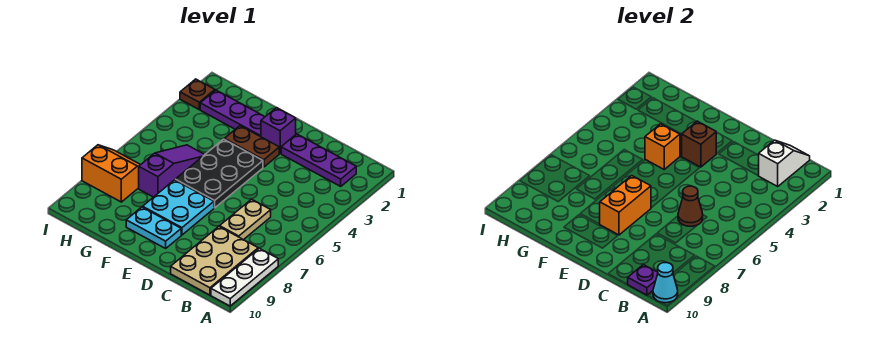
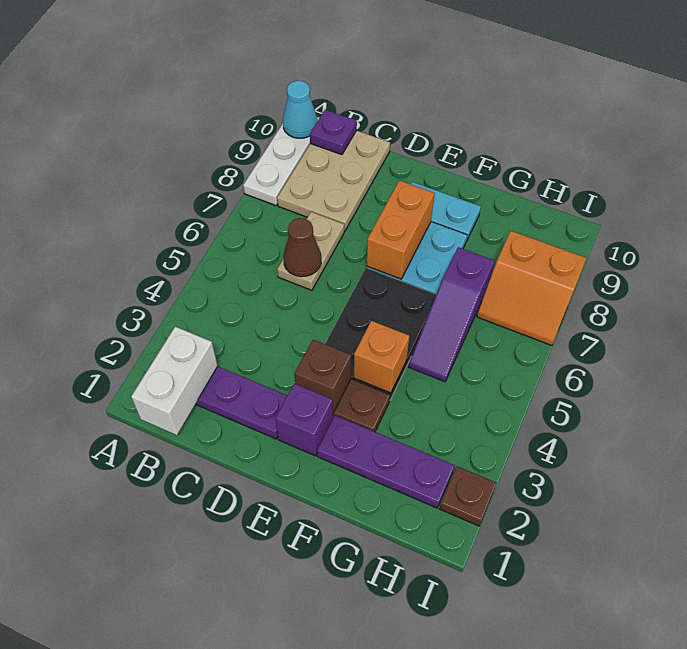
white 1x2 slope [759,140,810,186] -> white 1x2 brick [131,327,218,435]

